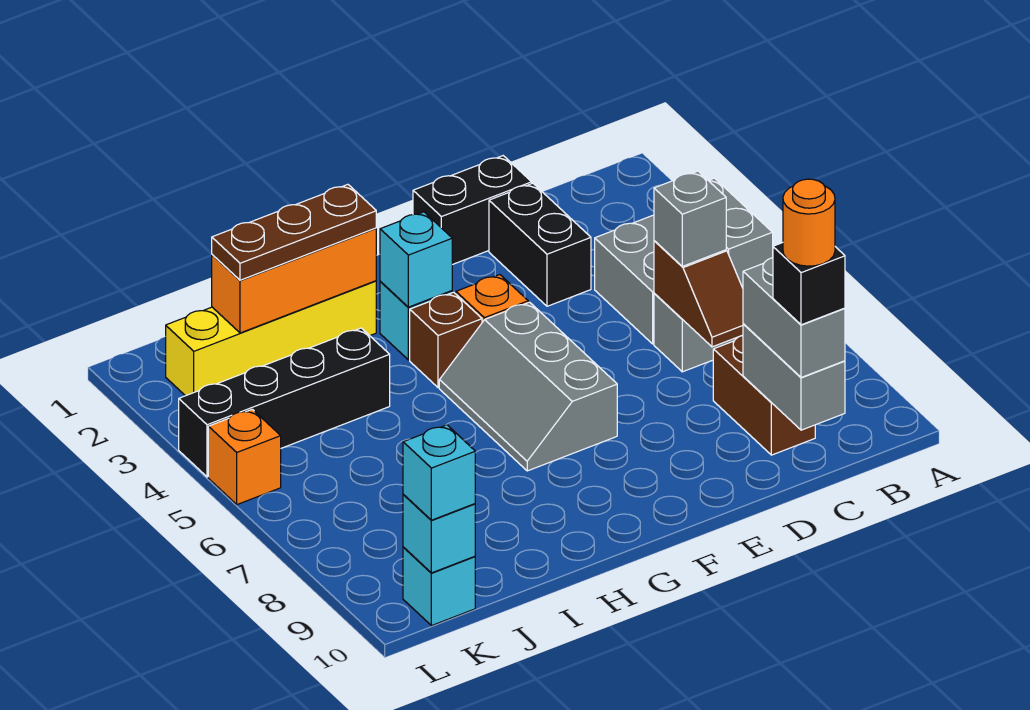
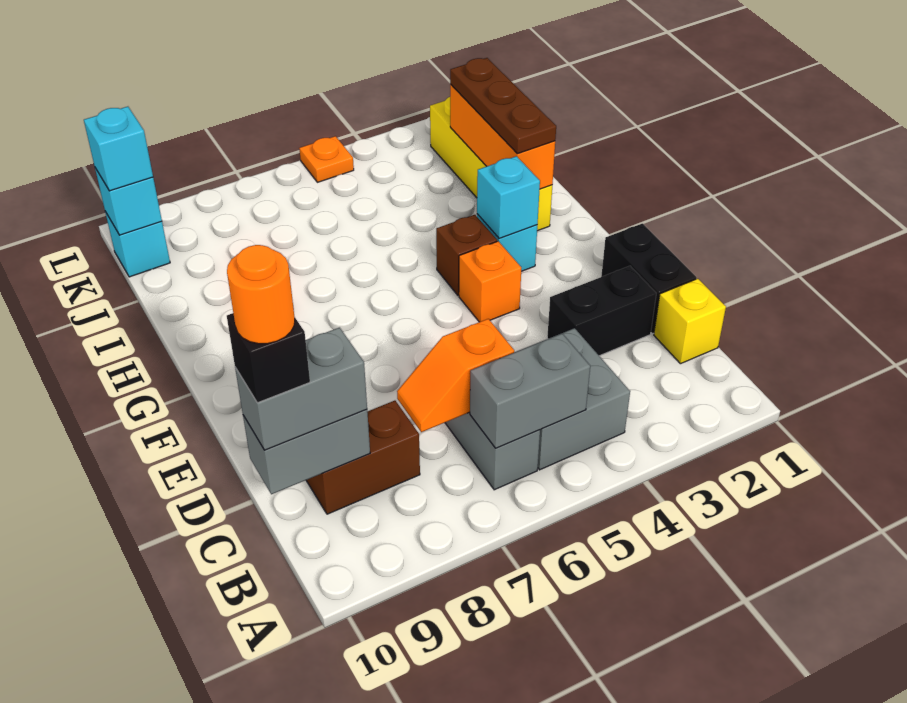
none -> yellow 1x1 brick [654,279,726,364]
brown 1x2 slope [654,241,743,347] -> orange 1x2 slope [397,319,514,432]
grey 1x1 brick [654,171,726,266] -> none
grey 2x3 slope [439,302,617,471] -> none
black 1x4 brick [179,328,390,477] -> none
orange 1x1 brick [208,409,281,505] -> orange 1x1 plate [299,136,354,182]

